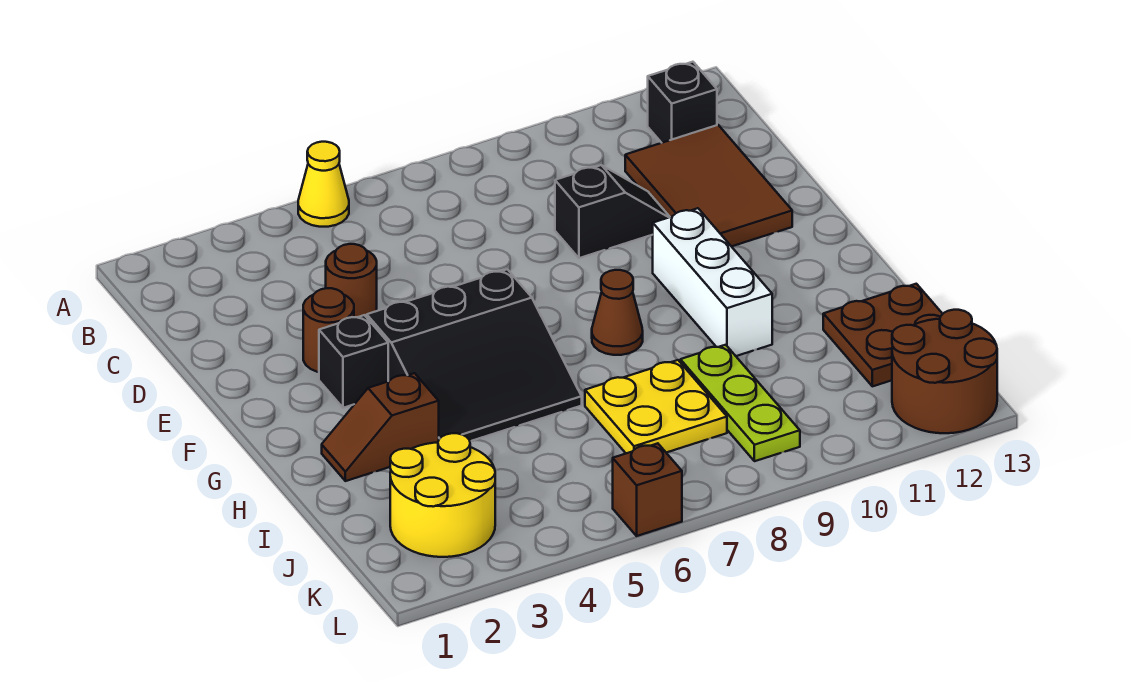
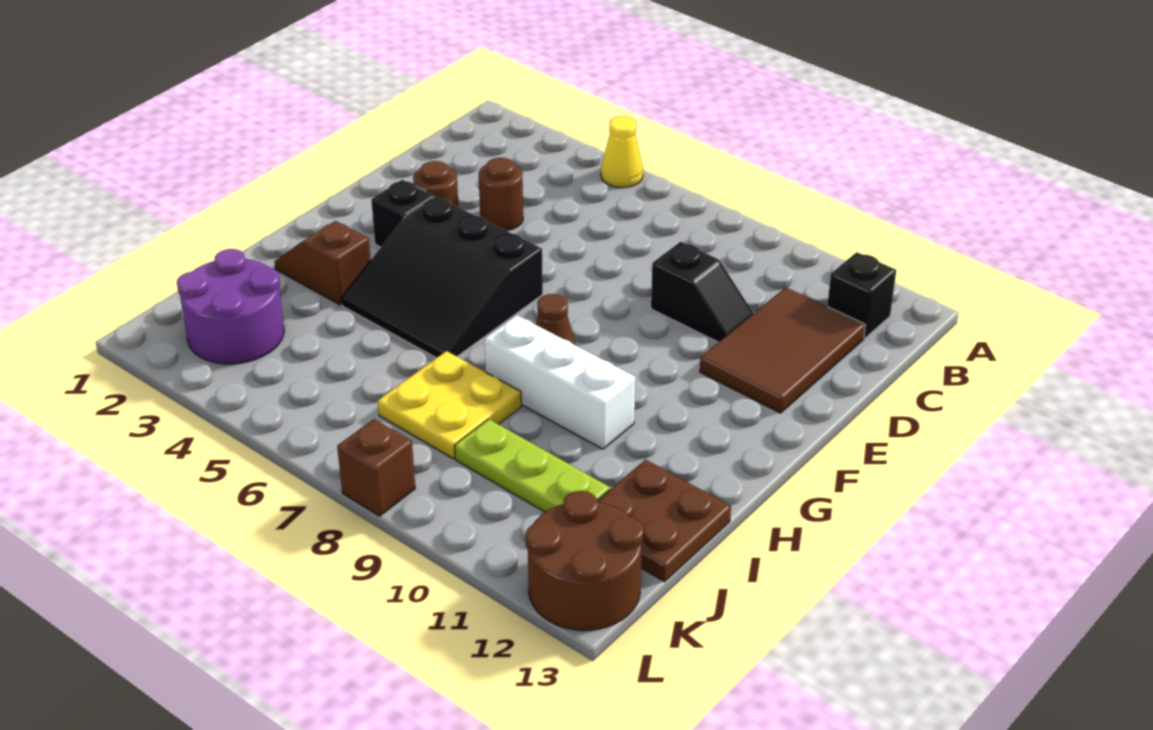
white 1x3 brick [653,208,772,356] -> white 1x3 brick turned to [485,315,635,449]
lime 1x3 plate [680,345,800,461] -> lime 1x3 plate turned to [455,419,610,512]
yellow 2x2 round brick [390,433,495,557] -> purple 2x2 round brick [177,249,284,364]
brown 1x1 brick [613,443,682,536] -> brown 1x1 brick moved to [337,419,415,516]

